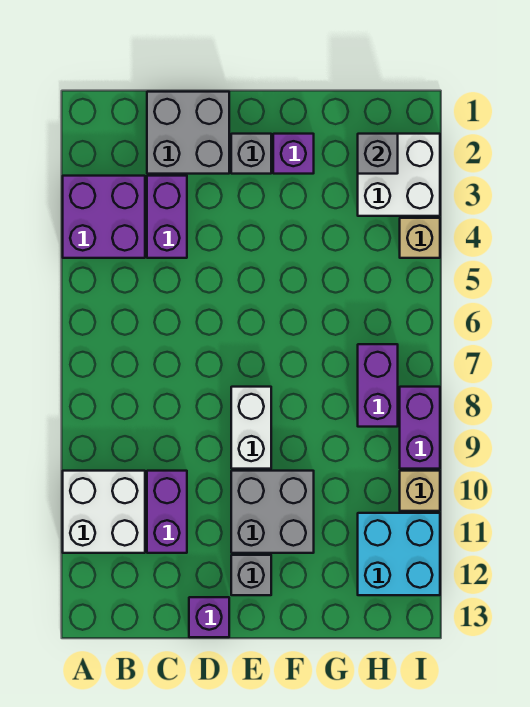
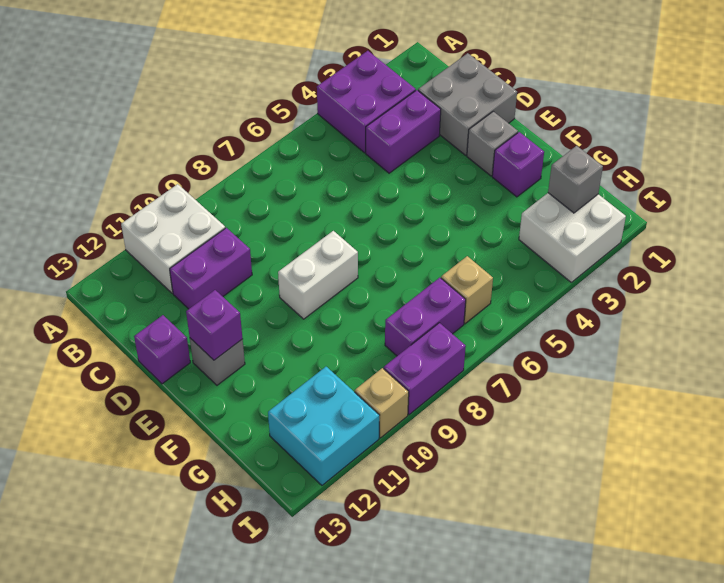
grey 2x2 brick [231,471,314,553] -> none
none -> purple 1x1 brick [186,290,243,360]
tan 1x1 brick [400,218,440,258] -> tan 1x1 brick moved to [441,256,493,324]

